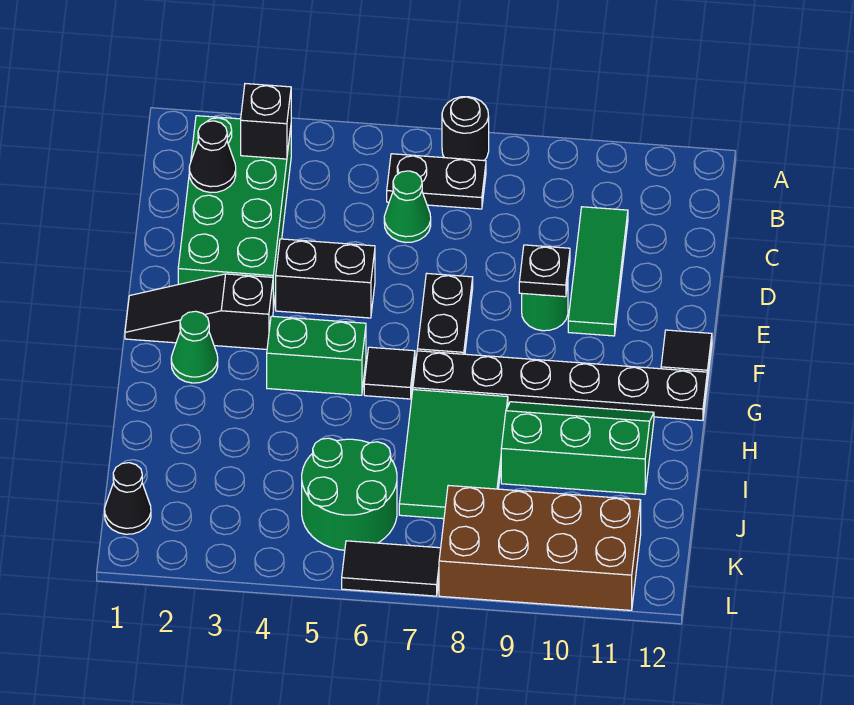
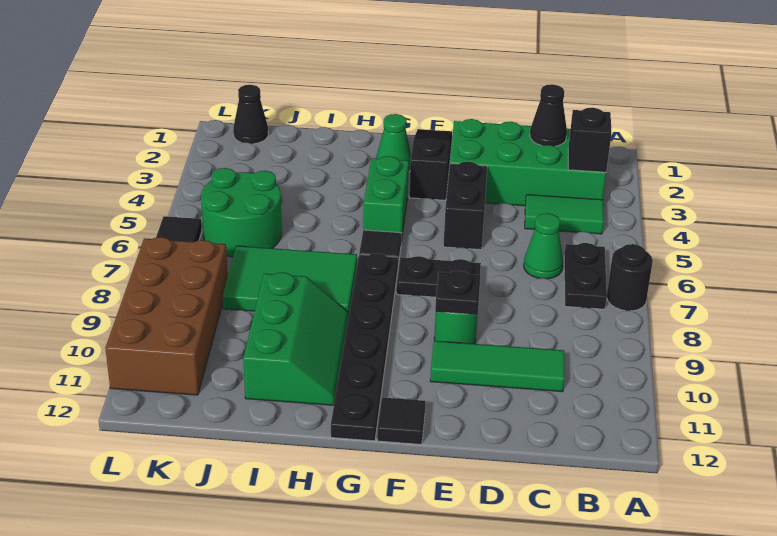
none -> green 1x2 tile [525,195,604,234]

